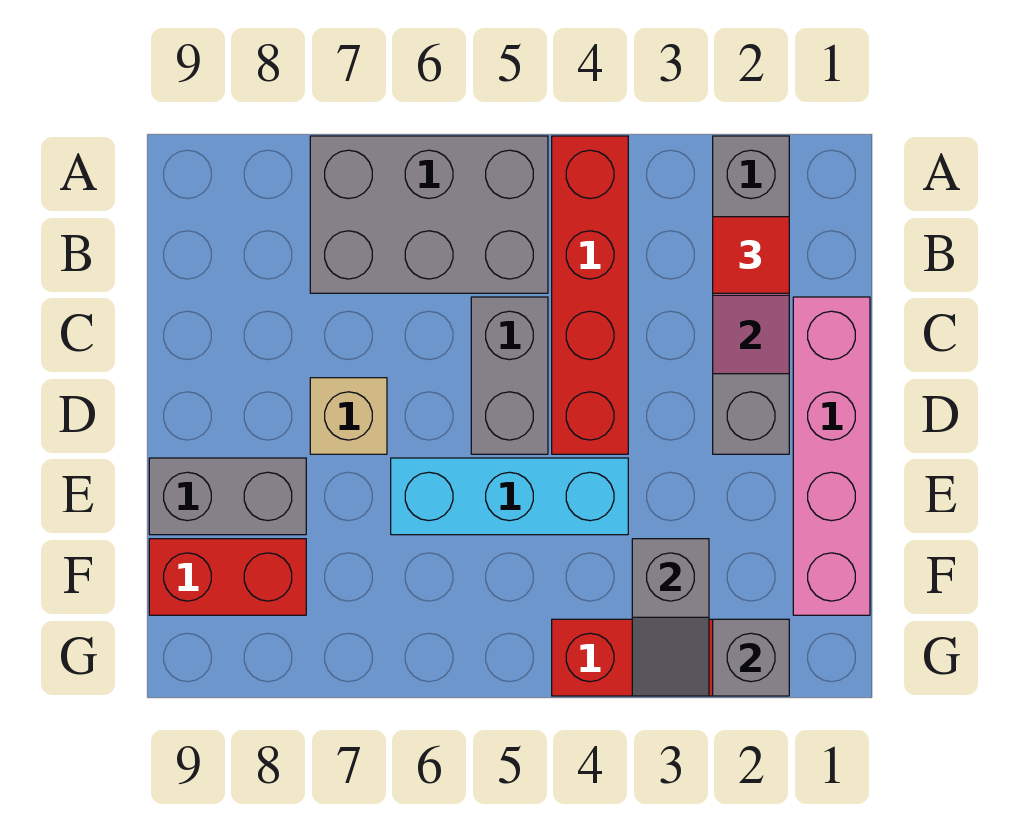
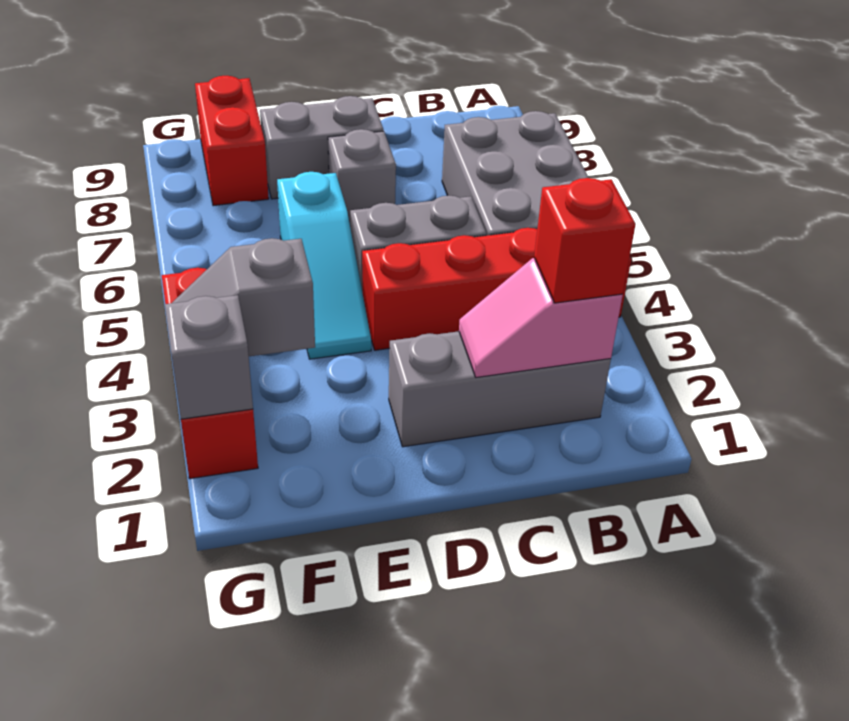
grey 1x4 brick [713,136,789,454] -> grey 1x3 brick [389,331,611,447]
red 1x1 tile [713,217,789,293] -> red 1x1 brick [534,178,636,303]
pink 1x4 brick [793,297,870,615] -> none
tan 1x1 brick [310,378,387,454] -> grey 1x1 brick [328,129,396,223]
cyan 1x3 brick [391,458,628,535] -> cyan 1x3 slope [277,172,371,359]
grey 1x2 brick [149,458,306,535] -> grey 1x2 brick turned to [260,96,384,199]

